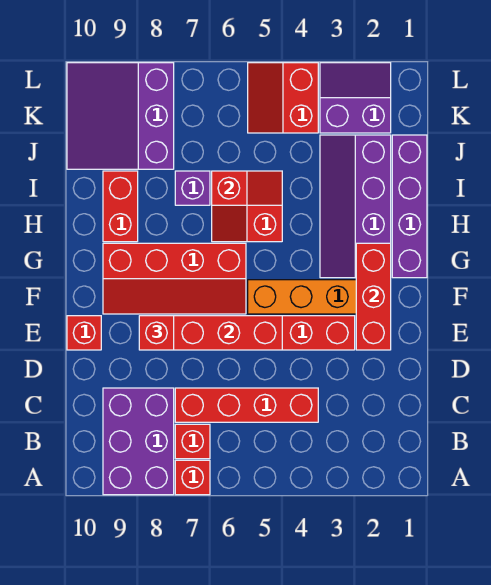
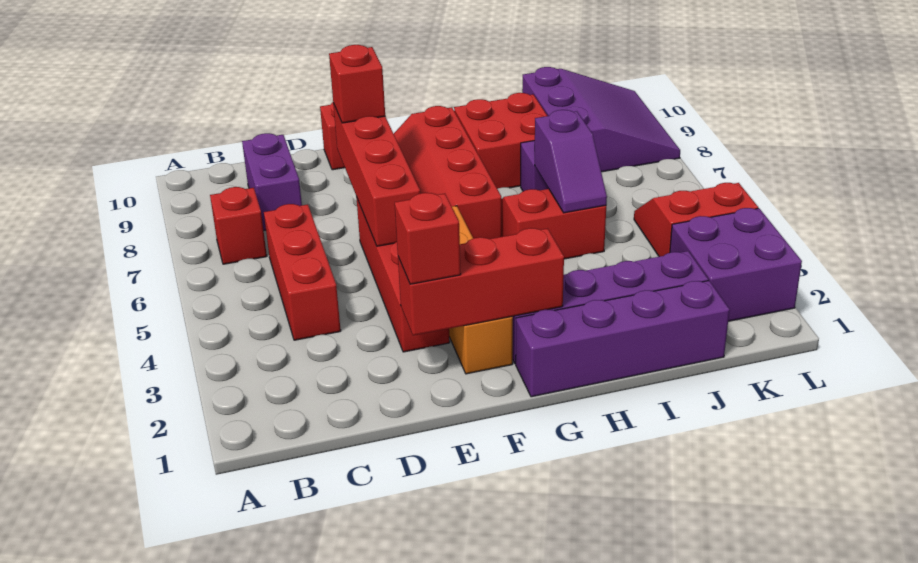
red 1x1 brick [175,460,210,495] -> red 1x1 brick moved to [395,193,461,284]
purple 2x3 brick [103,388,174,495] -> purple 1x2 brick [242,133,302,230]
red 1x4 brick [175,388,318,422] -> red 1x3 brick [264,204,341,340]
red 1x2 brick [103,171,138,242] -> red 2x2 brick [454,93,547,189]
red 1x2 slope [212,171,282,205] -> purple 1x2 slope [535,110,607,213]
purple 3x3 slope [67,63,174,169] -> purple 3x3 slope turned to [522,67,680,172]
purple 2x2 slope [320,63,391,133] -> purple 2x2 brick [670,208,802,321]

